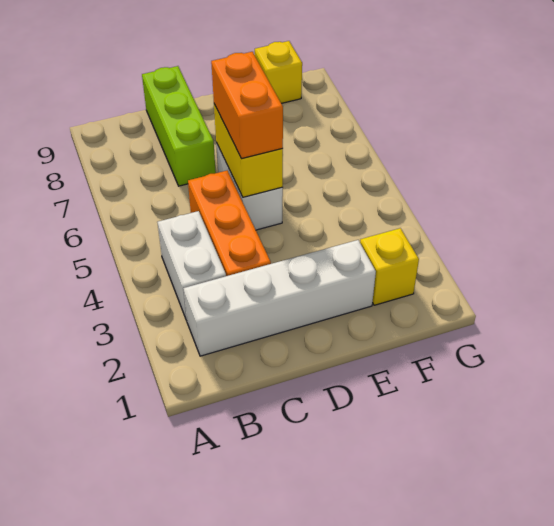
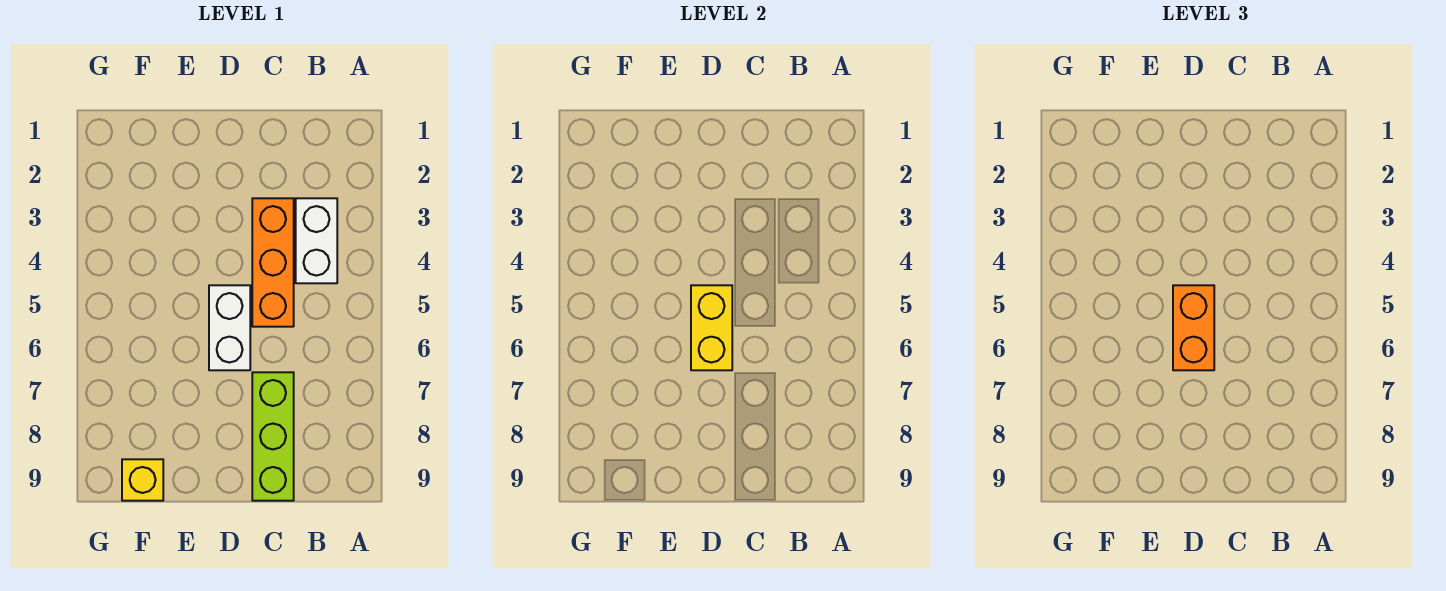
white 1x4 brick [183,240,376,356] -> none
yellow 1x1 brick [360,228,419,305] -> none

